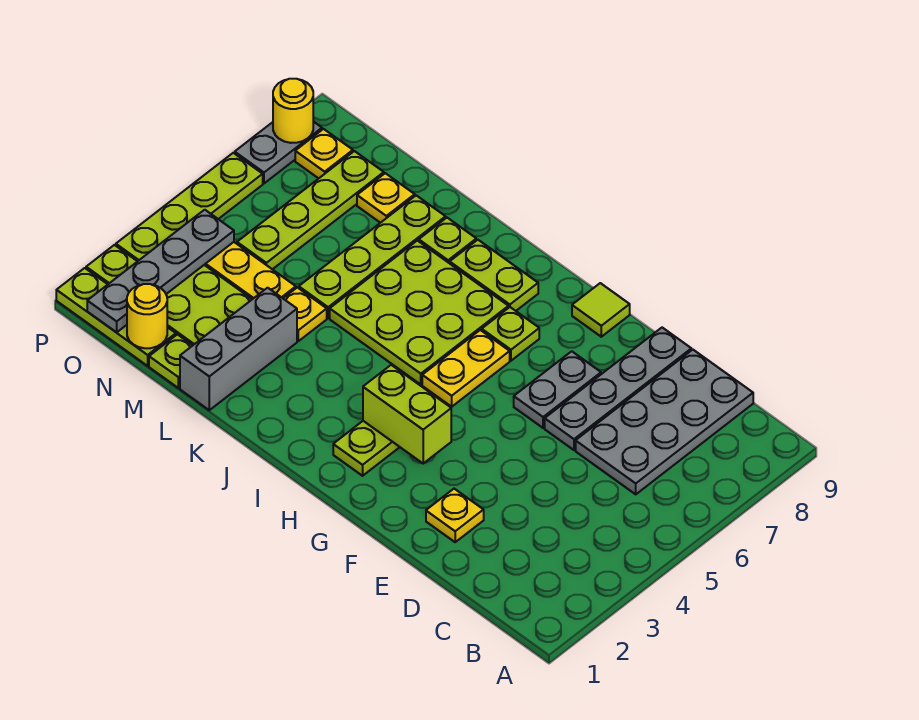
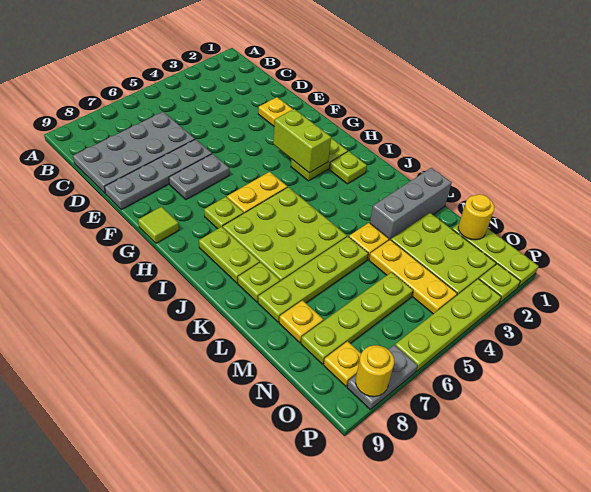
lime 1x1 plate [149,334,193,388] -> lime 1x1 plate moved to [329,151,367,184]
grey 1x4 plate [87,210,234,332] -> none

